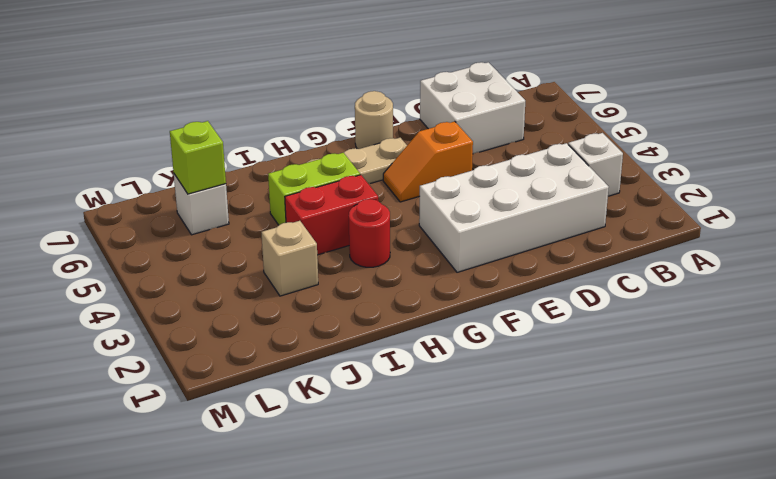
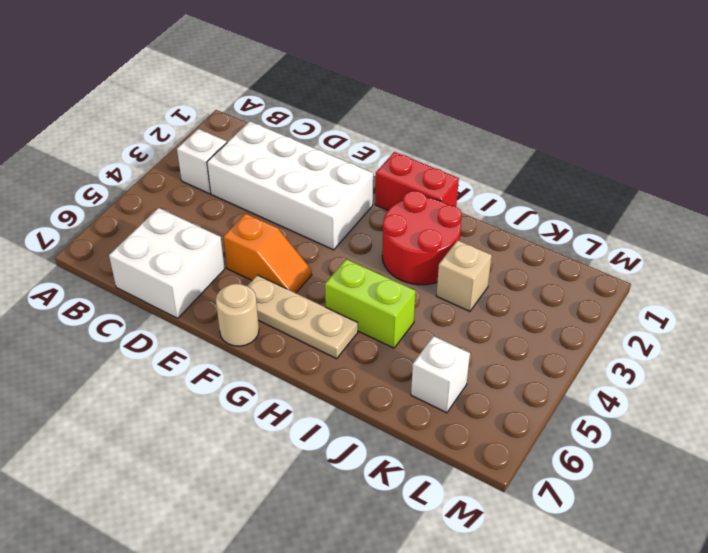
red 1x1 round brick [349,199,390,267] -> red 2x2 round brick [382,191,462,285]
red 1x2 brick [285,175,378,255] -> red 1x2 brick moved to [375,152,459,210]
lime 1x1 brick [170,121,226,194] -> none

